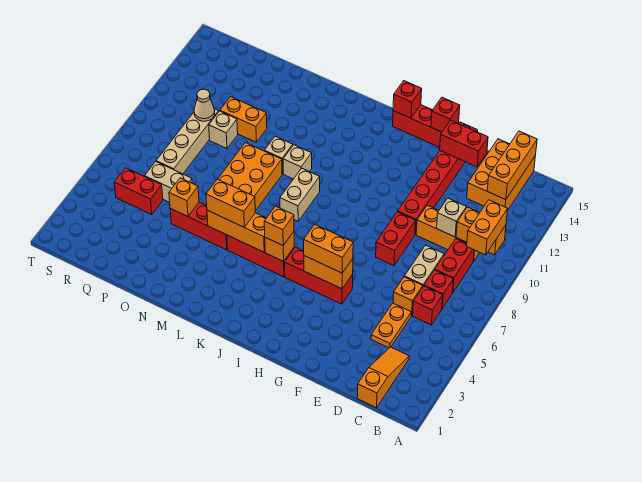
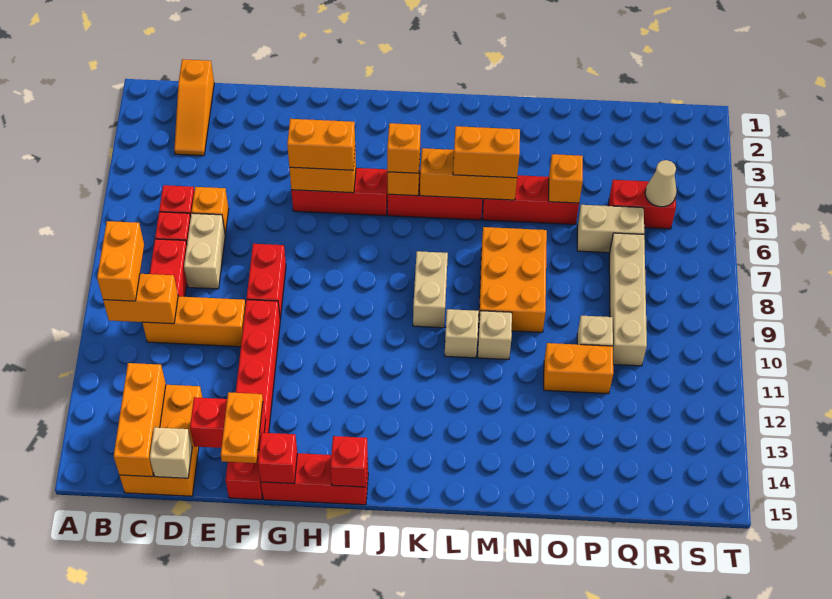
orange 1x2 plate [371,303,411,348] -> orange 1x2 plate moved to [221,392,263,463]
tan 1x1 brick [437,198,466,237] -> tan 1x1 brick moved to [150,427,192,478]
tan 1x1 cone [194,89,215,121] -> tan 1x1 cone moved to [645,160,677,207]

